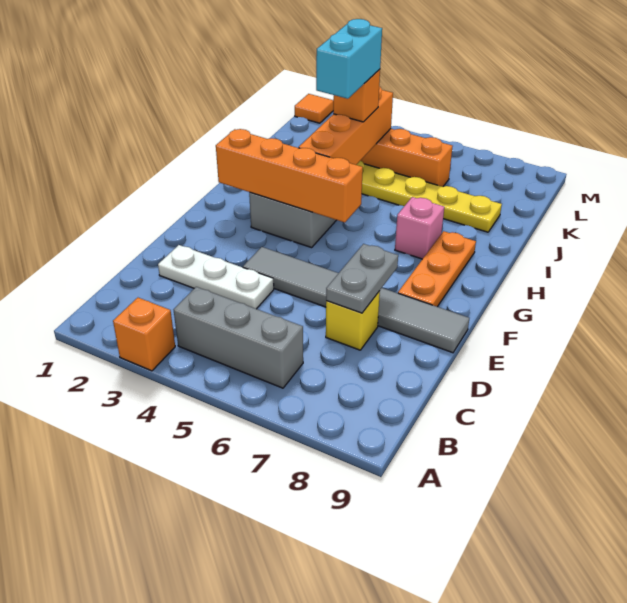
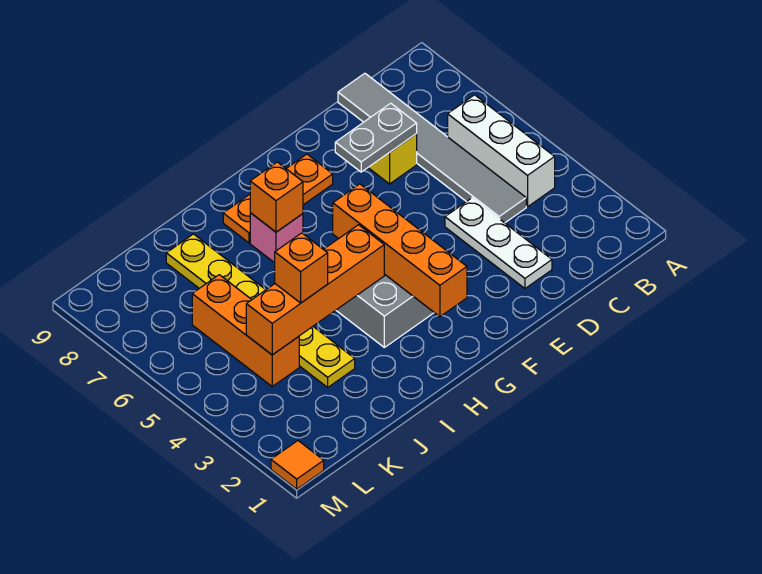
orange 1x1 brick [113,298,175,371] -> orange 1x1 brick moved to [250,162,303,232]
grey 1x3 brick [174,287,303,388] -> white 1x3 brick [448,95,555,207]
grey 1x6 tile [243,247,469,353] -> grey 1x6 tile moved to [338,73,526,223]
cyan 1x2 brick [316,19,382,99] -> none

